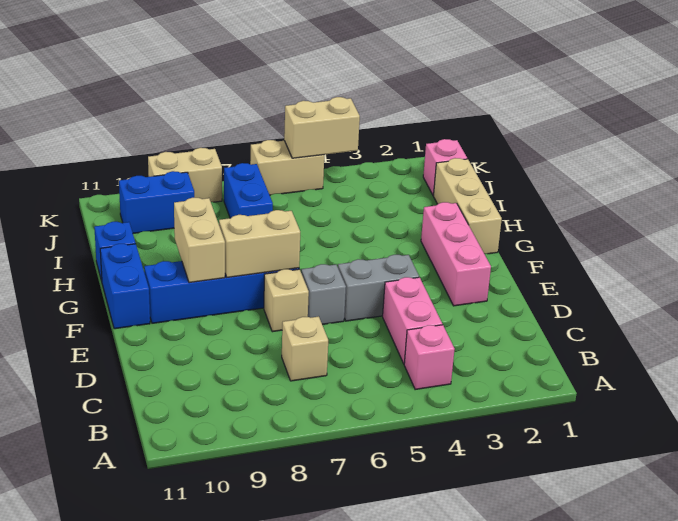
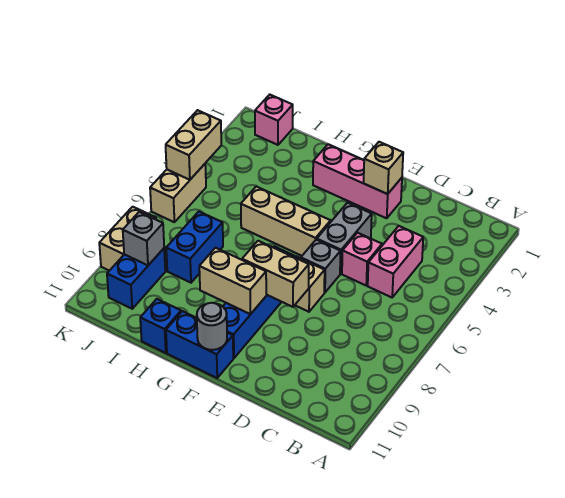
pink 1x1 brick [404,325,455,390] -> pink 1x1 brick moved to [342,233,382,285]
pink 1x2 brick [383,277,442,363] -> pink 1x2 brick turned to [368,226,423,297]
tan 1x1 brick [282,316,328,381] -> tan 1x1 brick moved to [364,142,403,194]
tan 1x2 brick [219,210,300,277] -> tan 1x2 brick turned to [242,241,309,307]
none -> grey 1x1 round brick [197,303,227,350]
tan 1x3 brick [434,158,502,254] -> tan 1x3 brick moved to [241,187,331,256]
blue 1x2 brick [224,163,273,218] -> blue 1x2 brick turned to [166,212,223,283]
none -> grey 1x1 brick [123,212,164,265]

